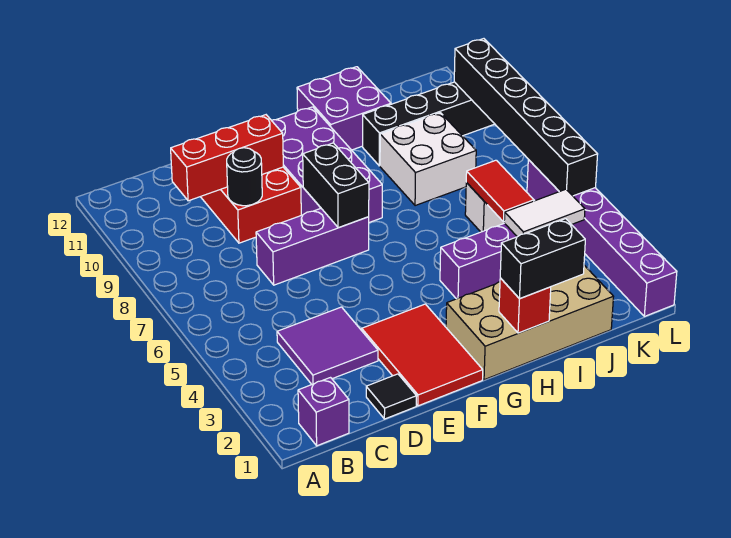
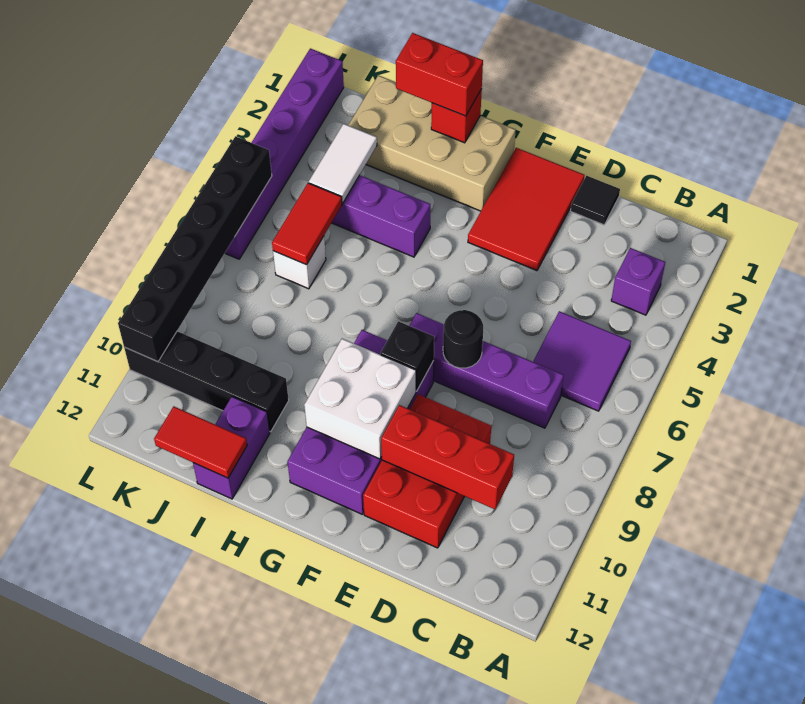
purple 1x1 brick [298,378,349,446] -> purple 1x1 brick moved to [611,248,665,315]
purple 2x2 tile [277,307,378,384] -> purple 2x2 tile moved to [533,311,631,411]
purple 1x3 brick [256,208,369,285] -> purple 1x4 brick [409,313,564,428]
black 1x1 round brick [227,148,262,206] -> black 1x1 round brick moved to [443,310,483,368]
black 1x2 brick [303,143,369,228] -> black 1x1 brick [381,321,434,391]
black 1x2 brick [500,219,585,299] -> red 1x2 brick [396,33,483,116]
purple 2x2 brick [297,67,391,150] -> purple 1x2 brick [193,397,270,499]
white 2x2 brick [380,113,476,206] -> white 2x2 brick moved to [304,339,416,459]
none -> red 1x2 tile [154,406,247,478]
white 1x2 tile [504,189,585,237] -> white 1x2 tile turned to [309,124,377,203]

